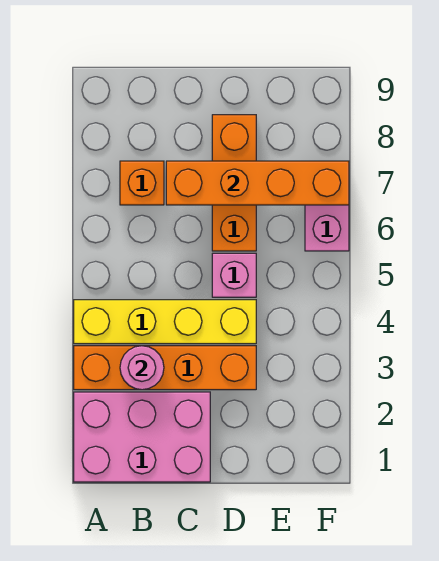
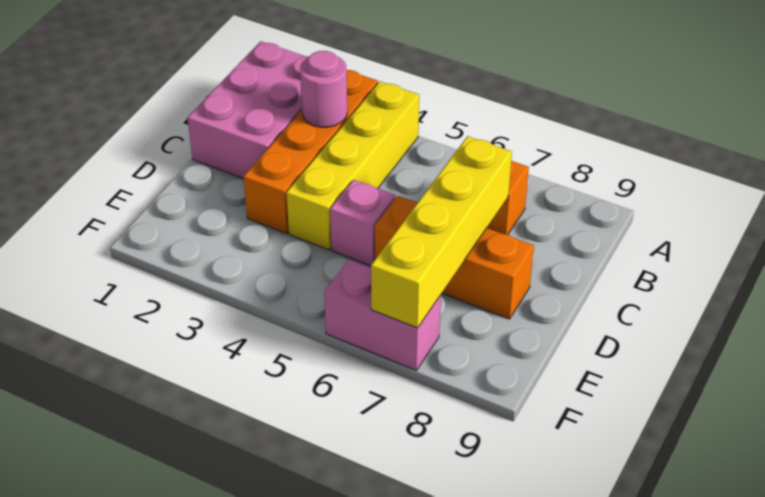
orange 1x4 brick [166,161,349,205] -> yellow 1x4 brick [371,136,512,328]

